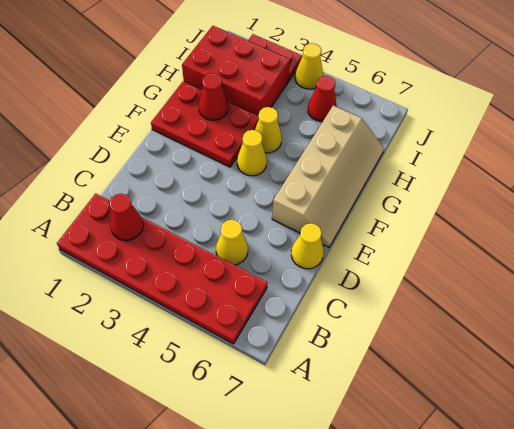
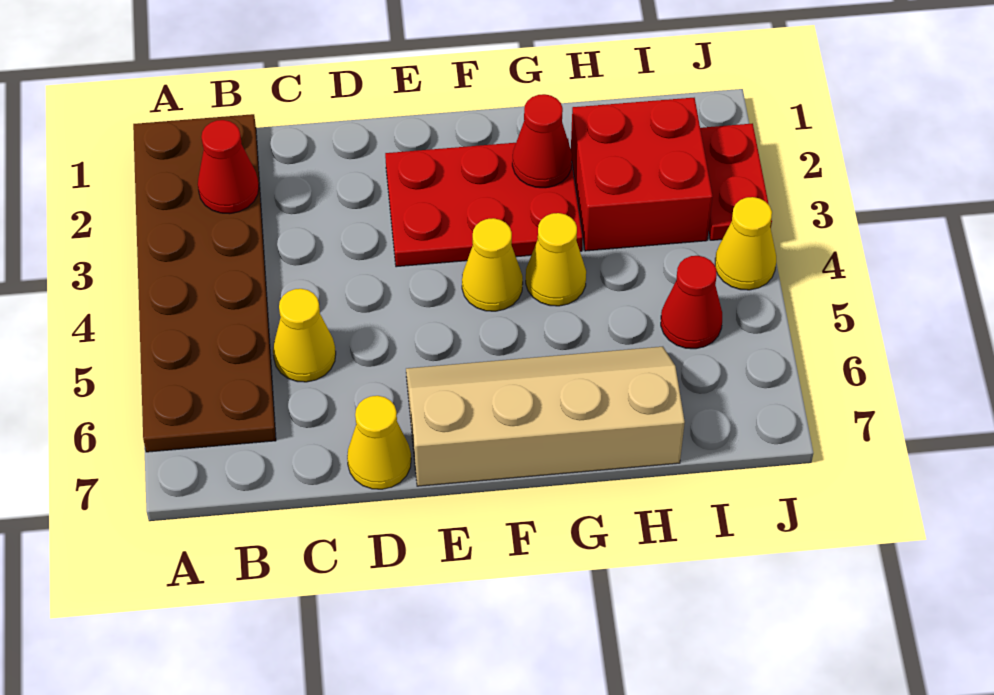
red 2x6 plate [57,194,267,344] -> brown 2x6 plate [133,114,276,452]
tan 2x4 slope [272,106,384,247] -> tan 2x4 slope turned to [406,347,685,486]
red 2x3 plate [151,81,259,167] -> red 2x3 plate turned to [385,138,583,267]
red 2x3 brick [182,26,290,116] -> red 2x2 brick [571,98,713,251]

